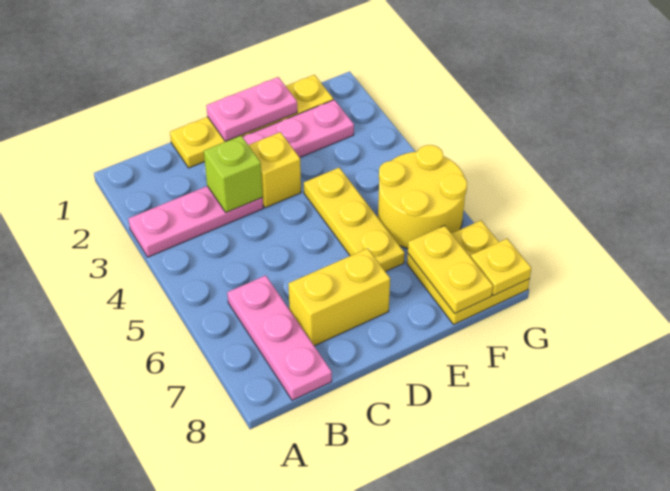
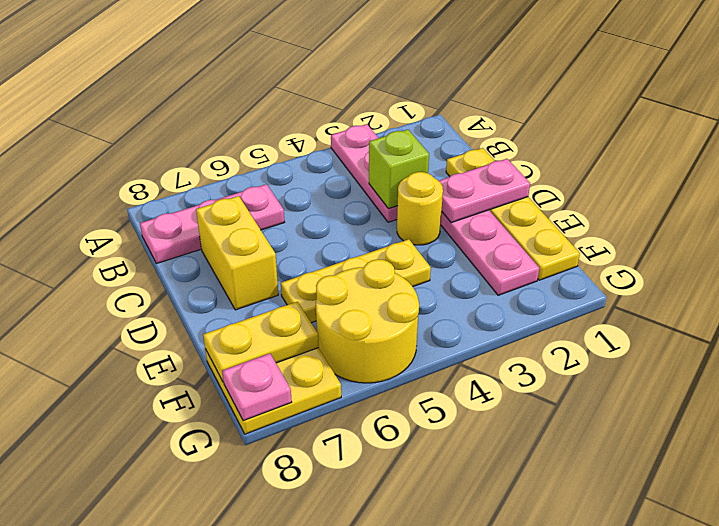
pink 1x2 plate [206,77,297,141] -> pink 1x2 plate turned to [439,159,530,223]
yellow 1x1 brick [249,132,301,208] -> yellow 1x1 round brick [397,172,443,245]
yellow 1x1 plate [471,239,531,295] -> pink 1x1 plate [222,353,292,421]

